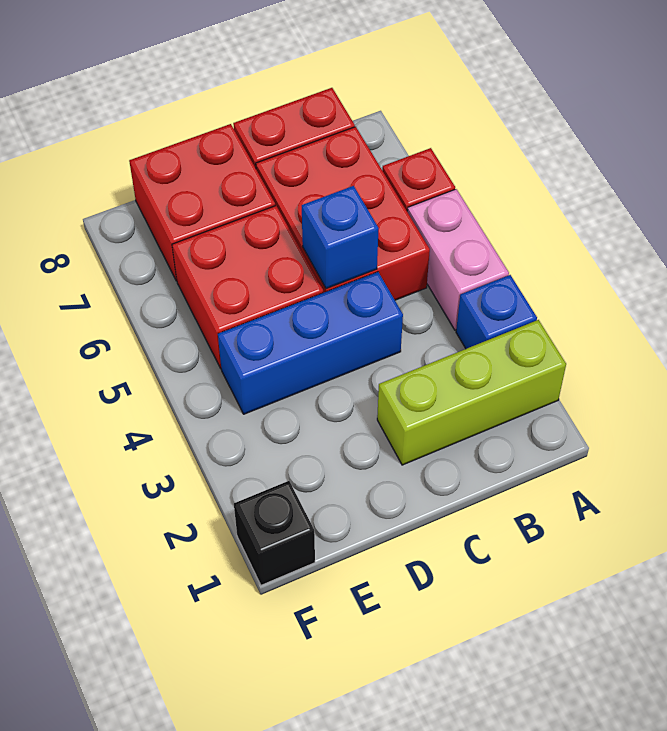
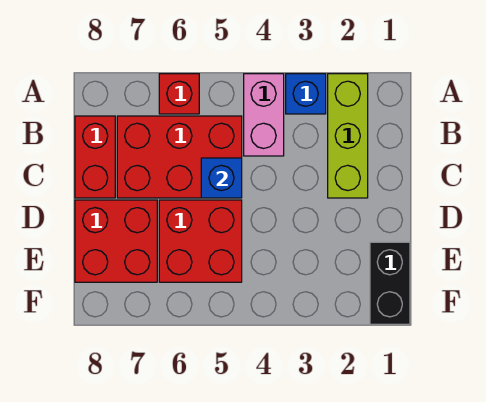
pink 1x2 brick [407,189,509,330] -> pink 1x2 brick turned to [244,74,284,156]
blue 1x3 brick [218,272,403,414] -> none
black 1x1 brick [234,481,315,585] -> black 1x2 brick [370,242,410,324]

